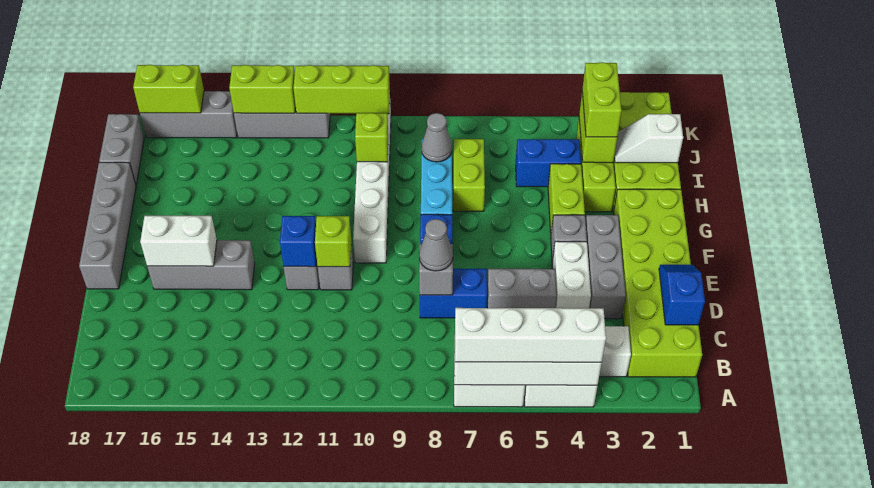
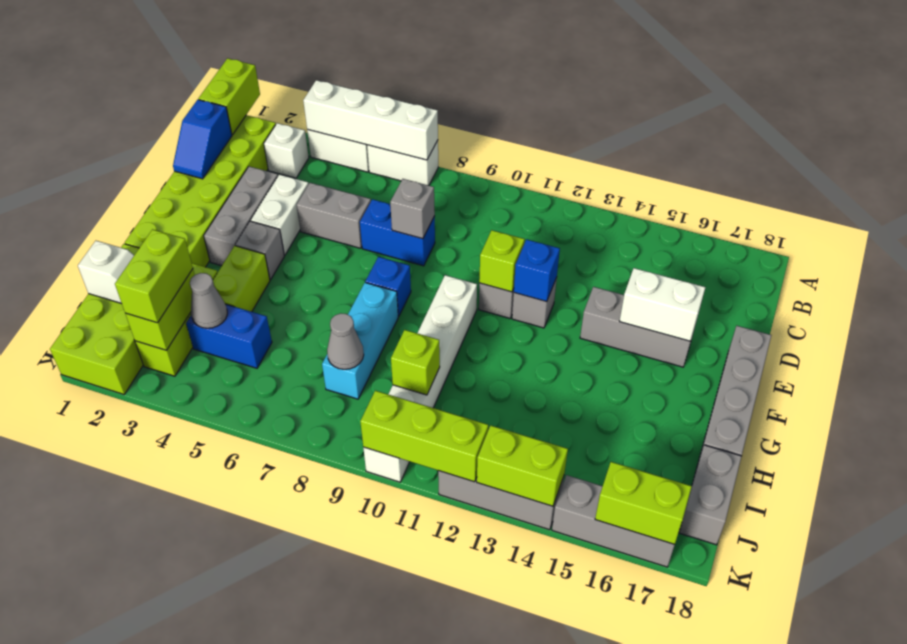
white 1x4 brick [455,308,606,362] -> none
grey 1x1 cone [419,219,453,271] -> grey 1x1 cone moved to [190,273,227,328]
lime 1x2 brick [453,139,485,211] -> lime 1x2 brick moved to [199,58,260,135]

